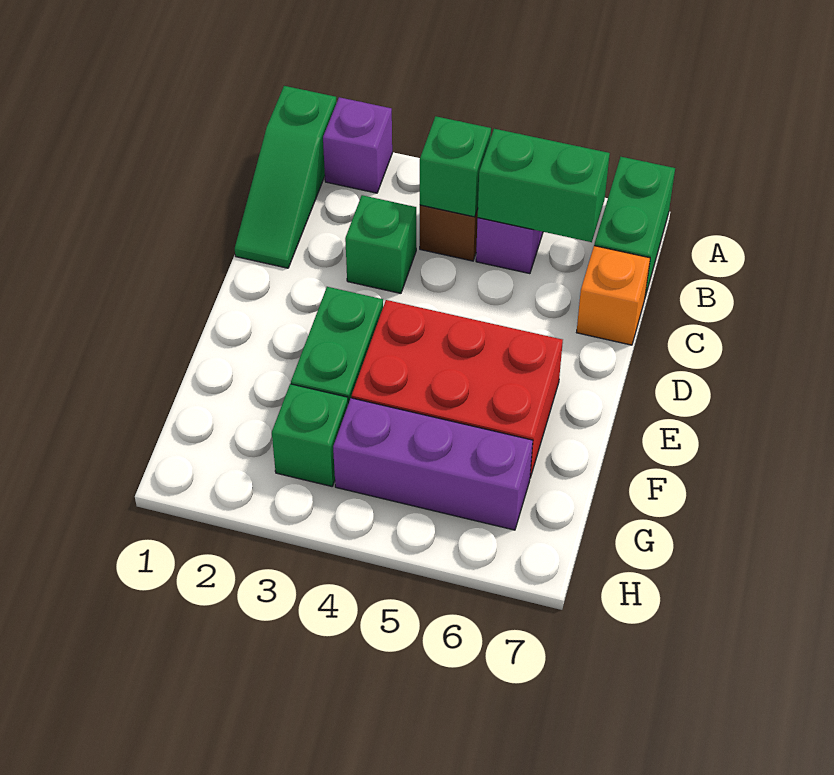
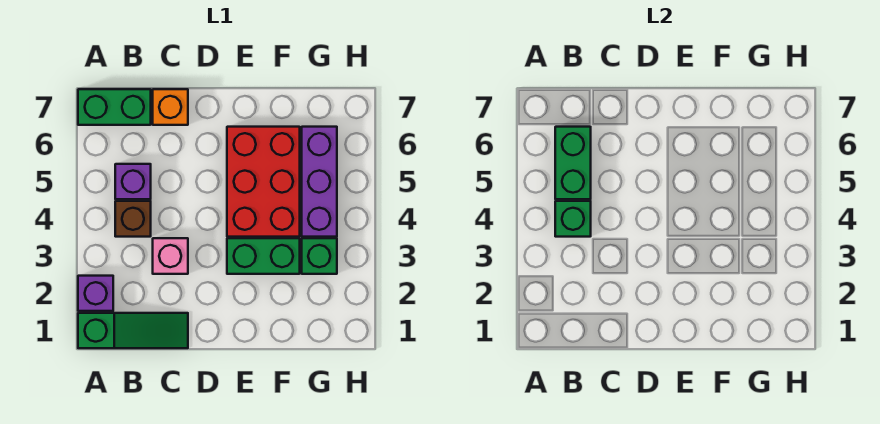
green 1x1 brick [345,195,416,293] -> pink 1x1 brick [153,238,188,274]

